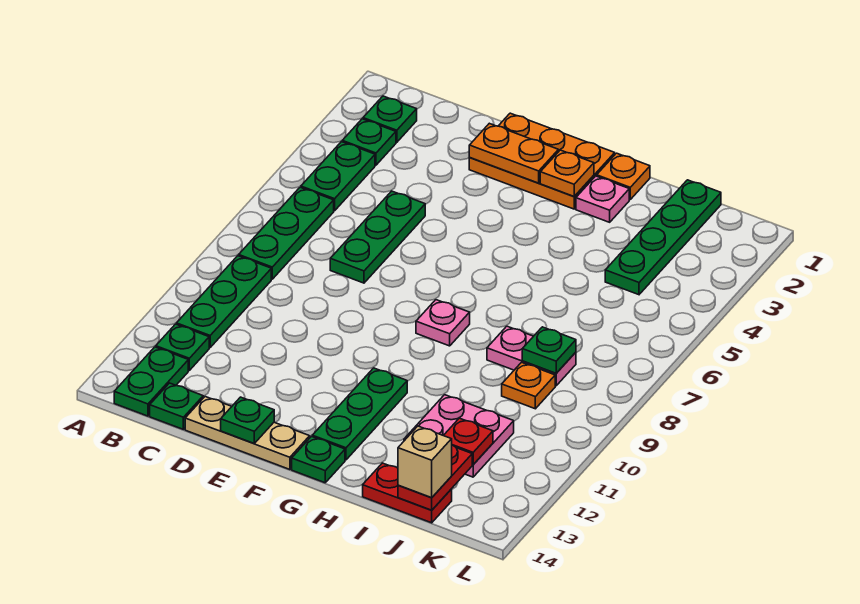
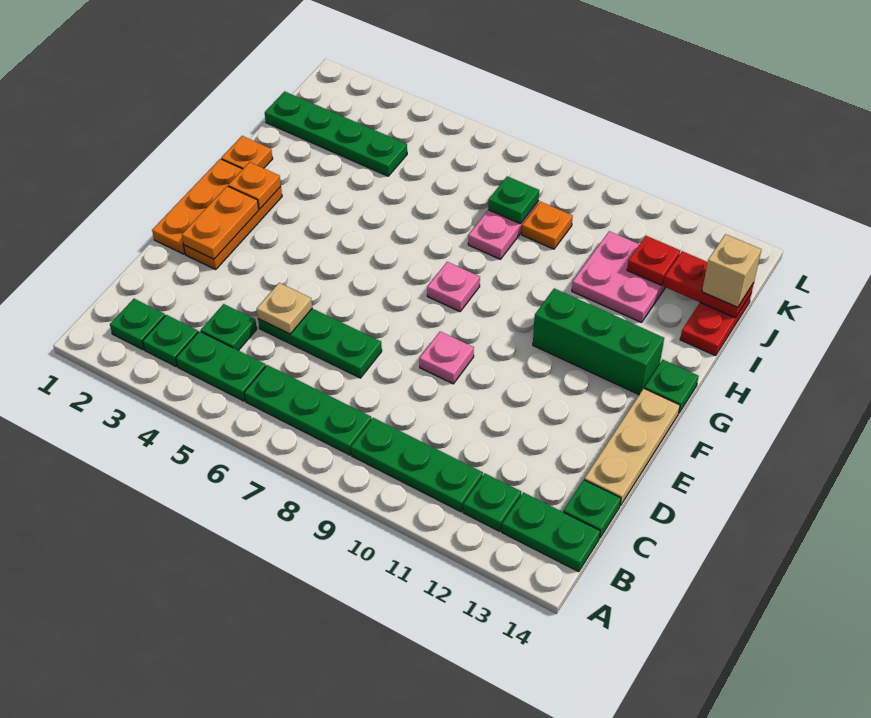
none -> tan 1x1 plate [257,283,312,334]
green 1x1 plate [221,397,274,443] -> green 1x1 plate moved to [201,304,257,351]
green 1x3 plate [312,368,407,460] -> green 1x3 brick [533,288,664,394]
pink 1x1 plate [576,176,629,222] -> pink 1x1 plate moved to [419,331,474,384]

